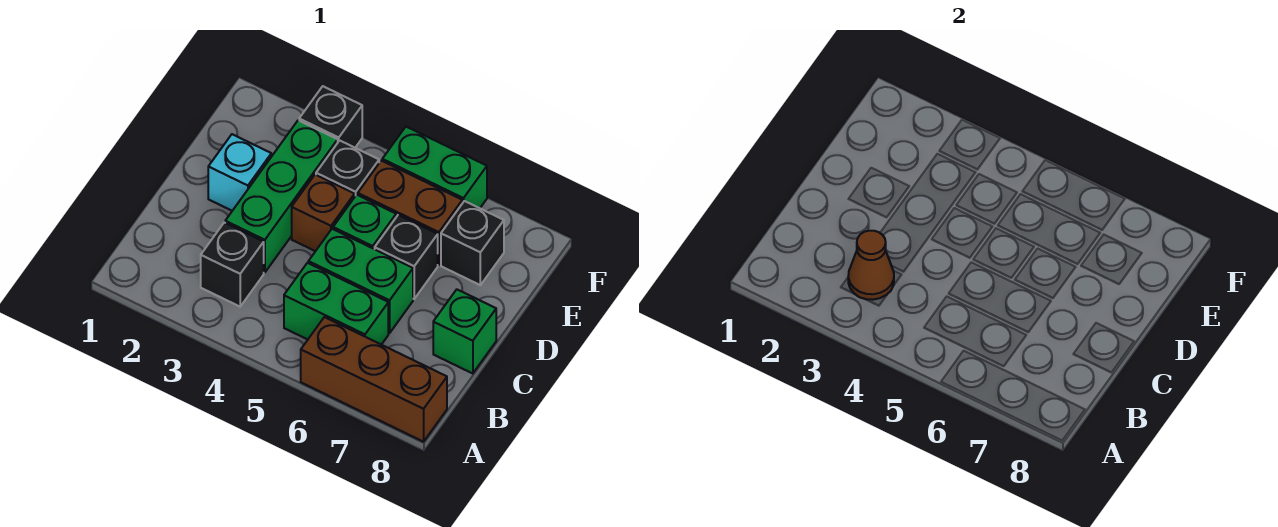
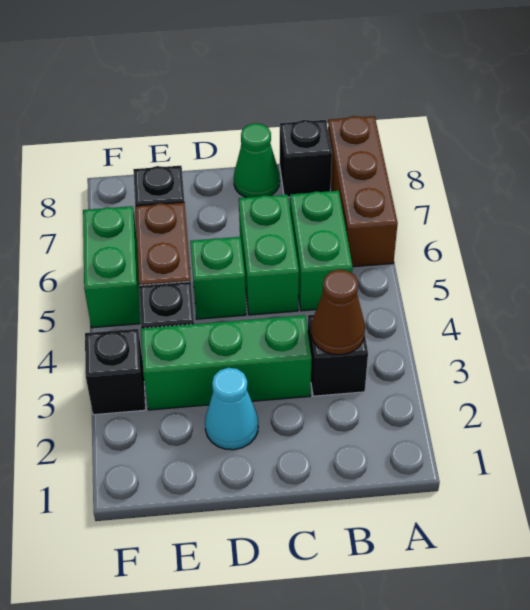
green 1x1 brick [433,290,496,374] -> green 1x1 cone [234,123,280,198]
cyan 1x1 brick [208,134,271,211] -> cyan 1x1 cone [205,368,258,450]
brown 1x1 brick [292,175,355,251] -> none
black 1x1 brick [375,215,438,299] -> black 1x1 brick moved to [280,120,332,197]

